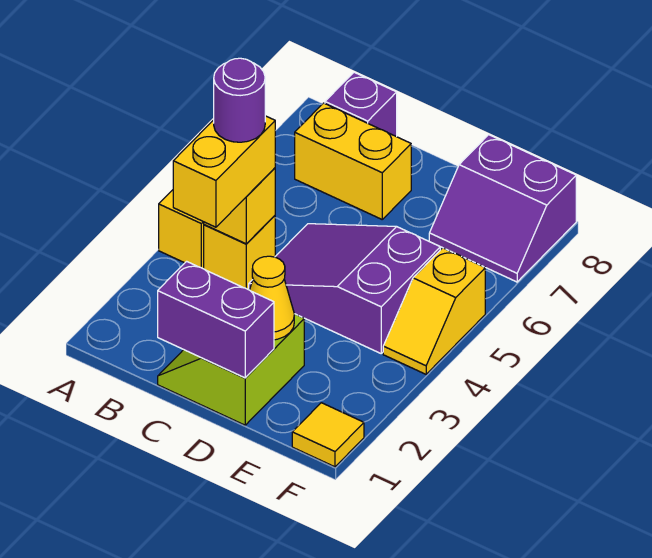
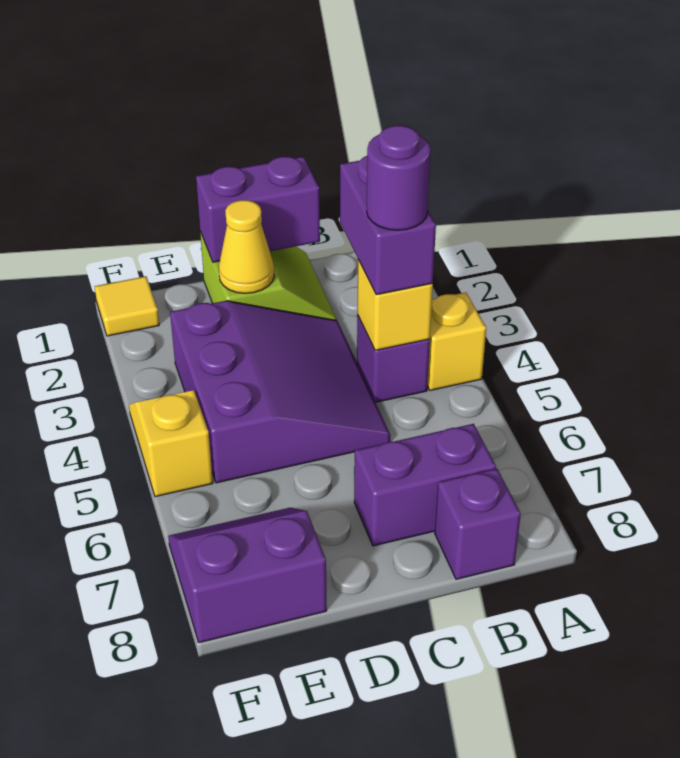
yellow 1x2 brick [173,116,275,227] -> purple 1x2 brick [340,156,436,295]
yellow 1x1 brick [204,216,275,289] -> purple 1x1 brick [357,315,430,402]
yellow 1x2 brick [295,103,411,219] -> purple 1x2 brick [354,424,496,546]
purple 2x3 slope [248,224,440,353] -> purple 3x3 slope [170,301,390,483]

